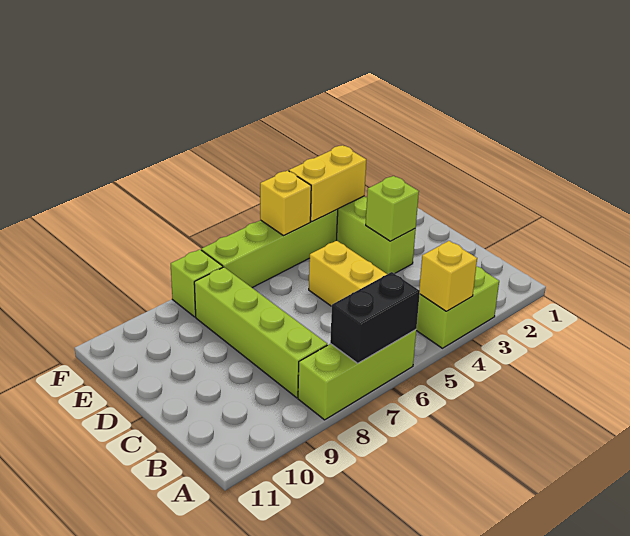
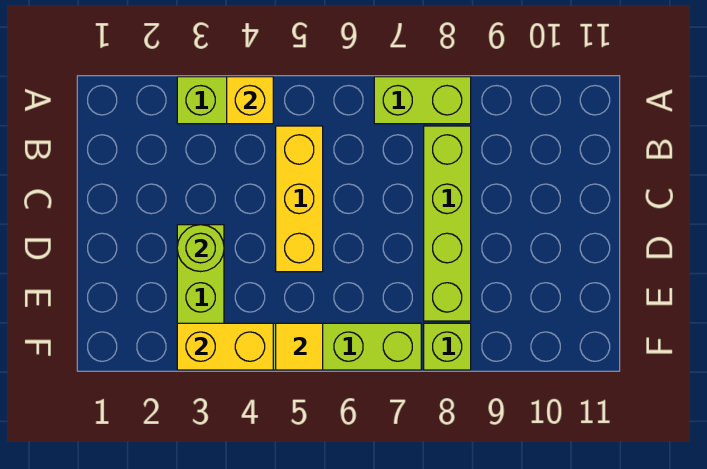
lime 1x3 brick [298,330,416,420] -> lime 1x2 brick [374,77,471,124]
black 1x2 brick [330,272,420,363] -> none
lime 1x1 brick [366,176,419,241] -> lime 1x1 round brick [177,225,224,272]
yellow 1x1 brick [260,171,311,236] -> yellow 1x1 tile [276,323,323,370]

